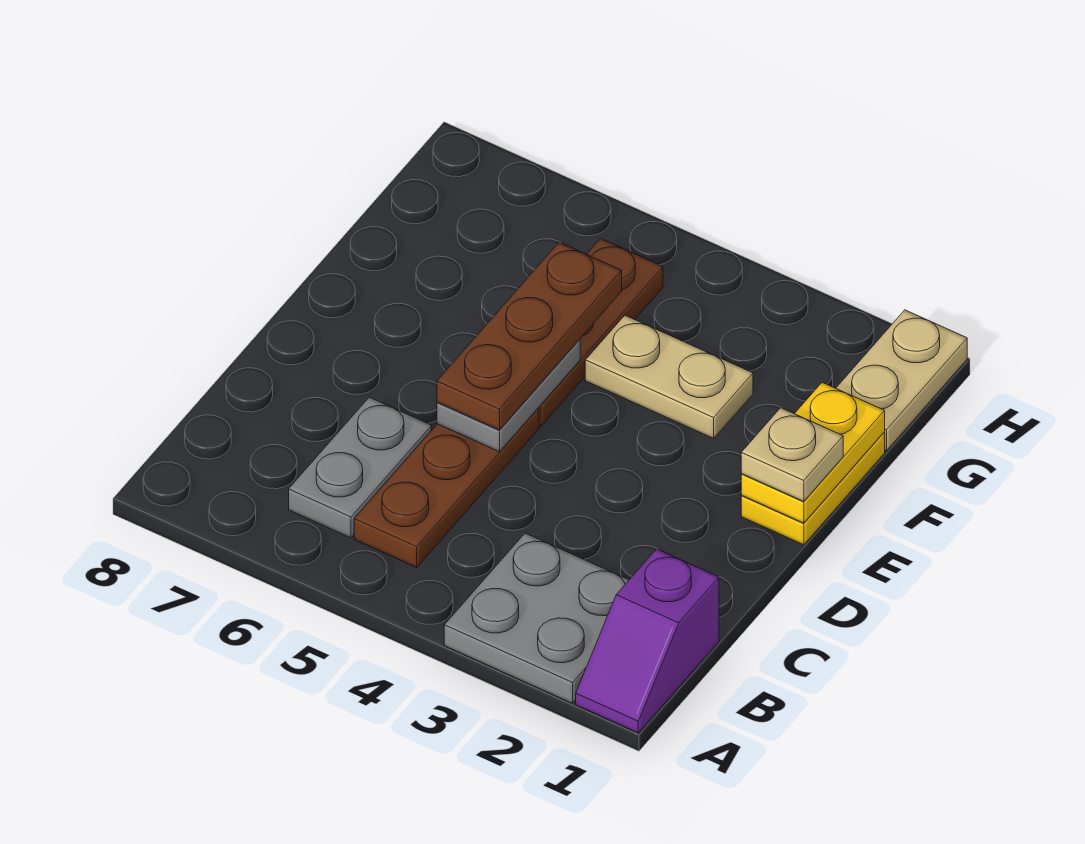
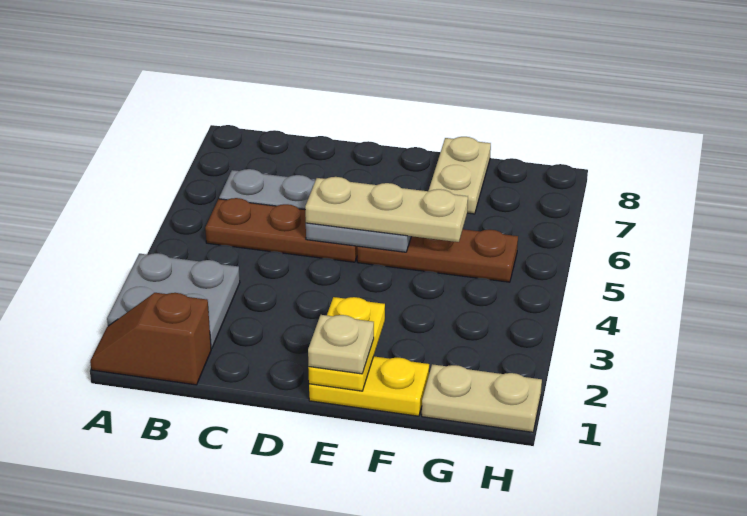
purple 1x2 slope [576,549,719,733] -> brown 1x2 slope [90,293,211,385]
brown 1x3 plate [437,242,622,430] -> tan 1x3 plate [305,177,468,242]
yellow 1x2 plate [741,382,885,523] -> yellow 1x2 plate turned to [308,297,385,391]
tan 1x2 plate [585,315,753,438] -> tan 1x2 plate moved to [429,137,491,214]

